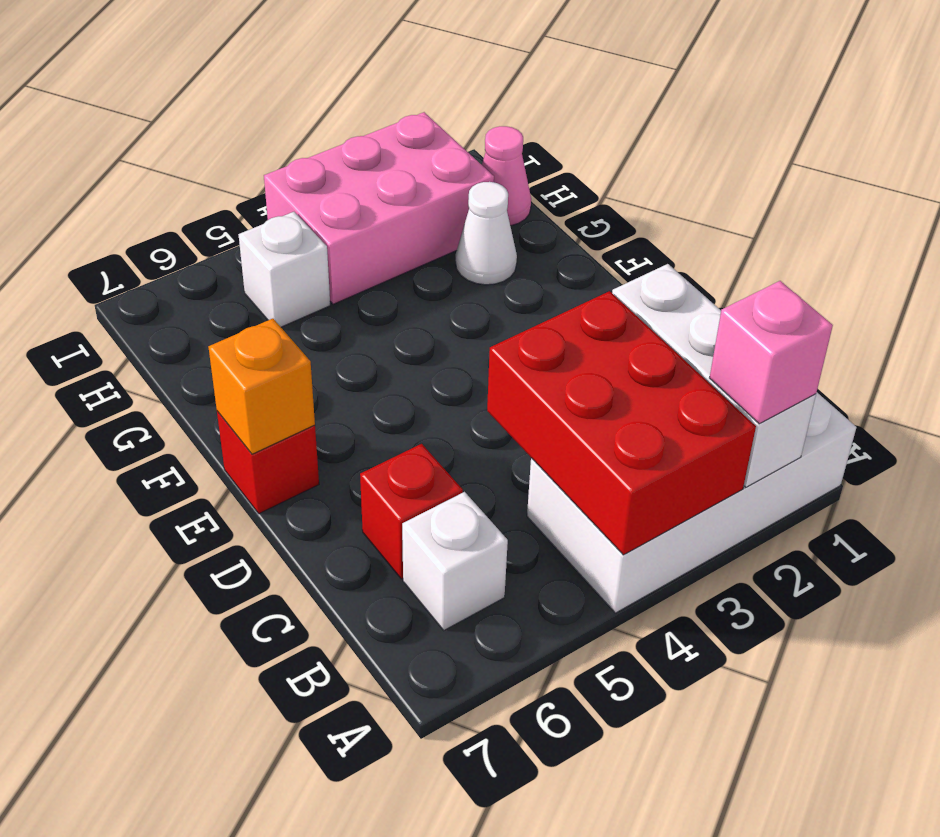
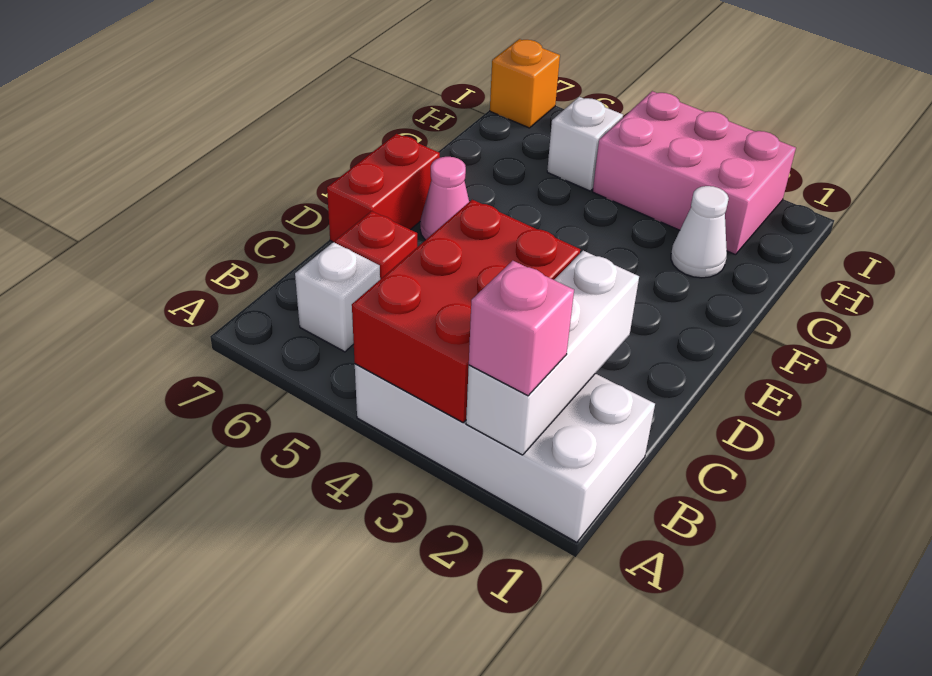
red 1x1 brick [217,411,319,514] -> red 1x2 brick [327,134,440,243]
orange 1x1 brick [208,319,315,454] -> orange 1x1 brick moved to [490,39,560,128]
pink 1x1 cone [482,126,531,226] -> pink 1x1 cone moved to [420,157,469,240]

